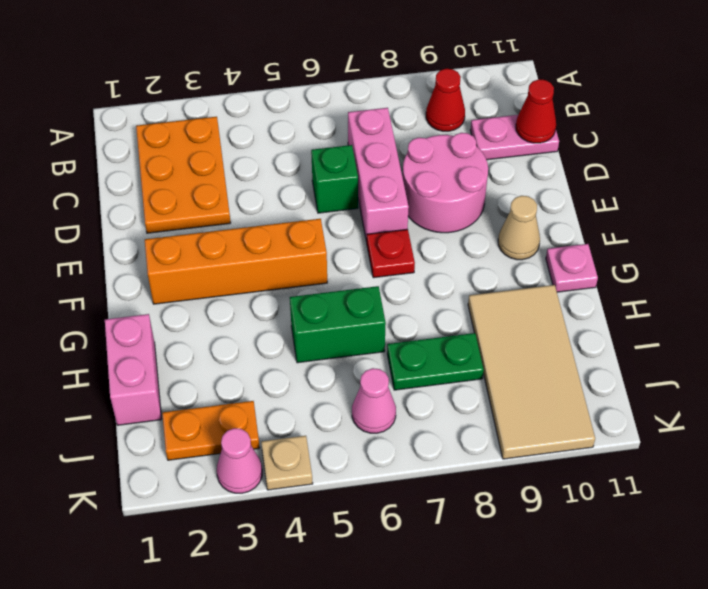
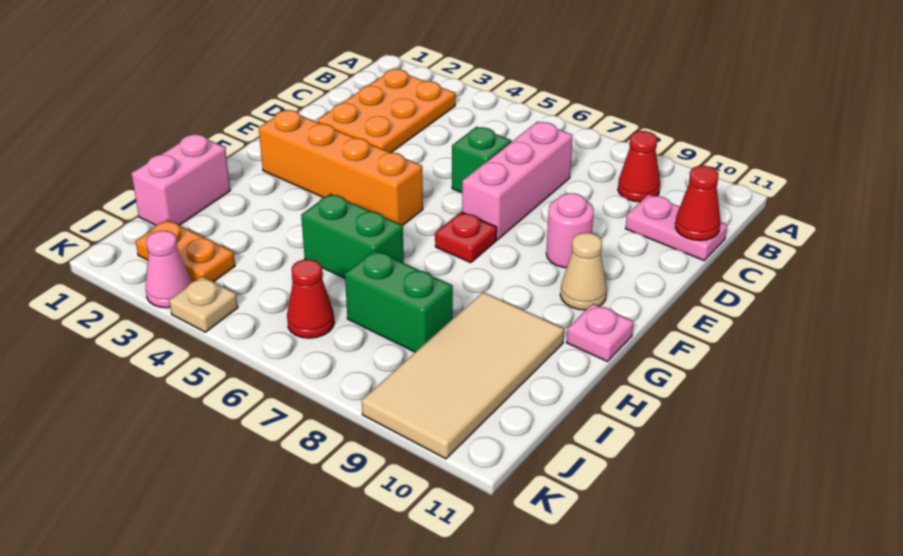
pink 2x2 round brick [403,133,488,233] -> pink 1x1 round brick [546,193,594,268]
green 1x2 plate [387,333,484,390] -> green 1x2 brick [345,250,453,352]
pink 1x1 cone [352,368,396,433] -> red 1x1 cone [287,259,334,338]

